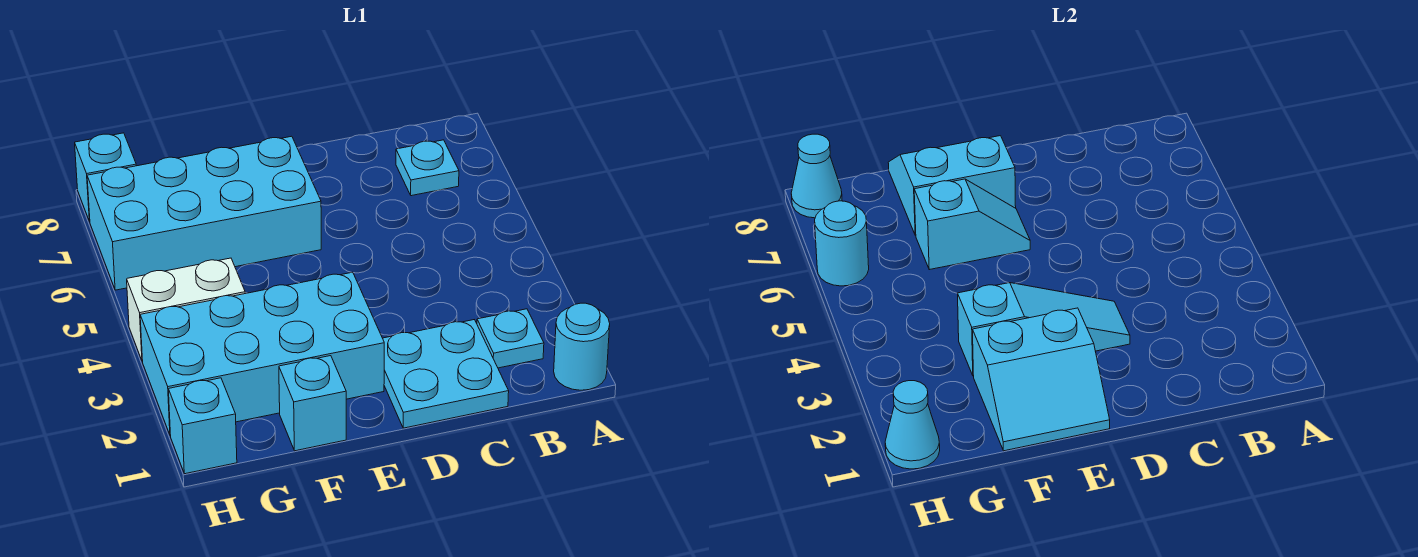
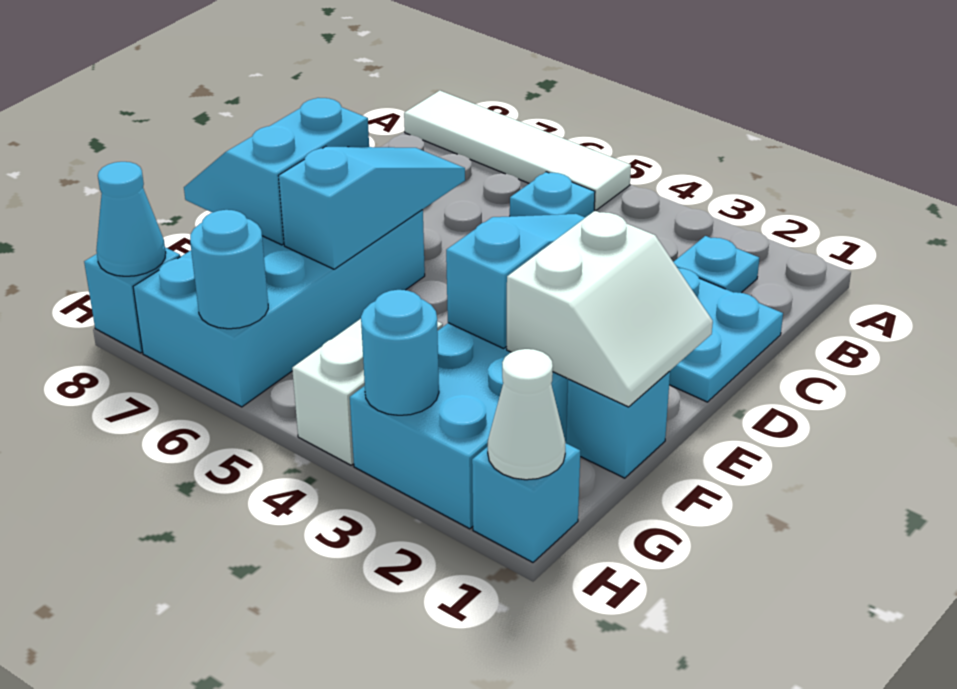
cyan 1x1 round brick [554,303,610,390] -> cyan 1x1 round brick moved to [361,290,439,415]
none -> white 1x4 tile [404,91,631,211]
cyan 1x1 plate [396,140,459,196] -> cyan 1x1 plate moved to [510,172,595,217]
cyan 2x2 slope [973,308,1110,451] -> white 2x2 slope [507,211,713,407]
cyan 1x2 slope [914,179,1030,270] -> cyan 1x3 slope [279,146,465,269]
cyan 1x1 cone [885,381,940,469] -> white 1x1 cone [488,349,565,480]

